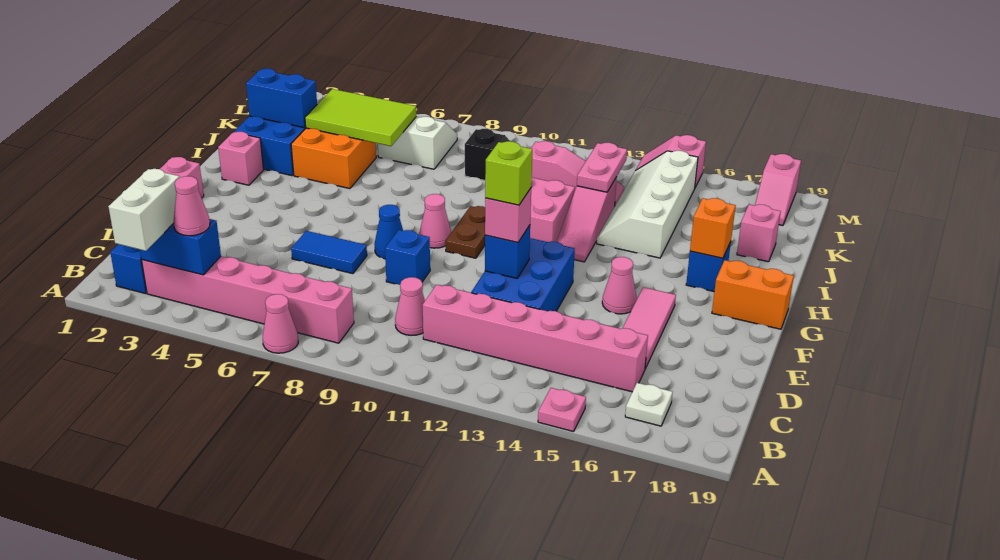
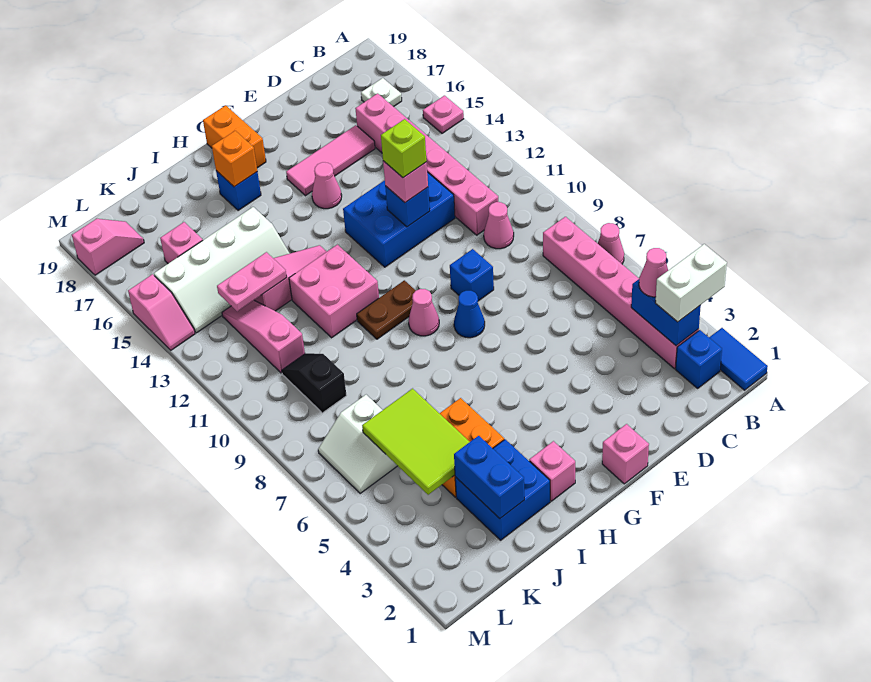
blue 1x2 tile [291,231,367,274] -> blue 1x2 tile moved to [709,328,768,390]
pink 1x1 brick [737,204,781,262] -> pink 1x1 brick moved to [160,222,203,263]

